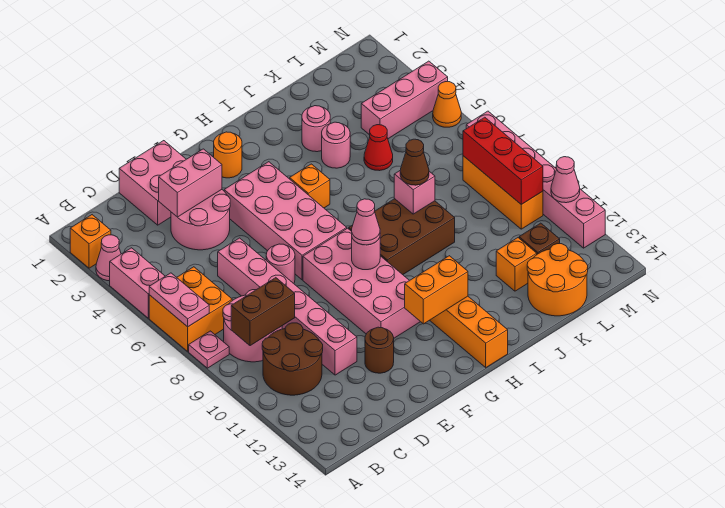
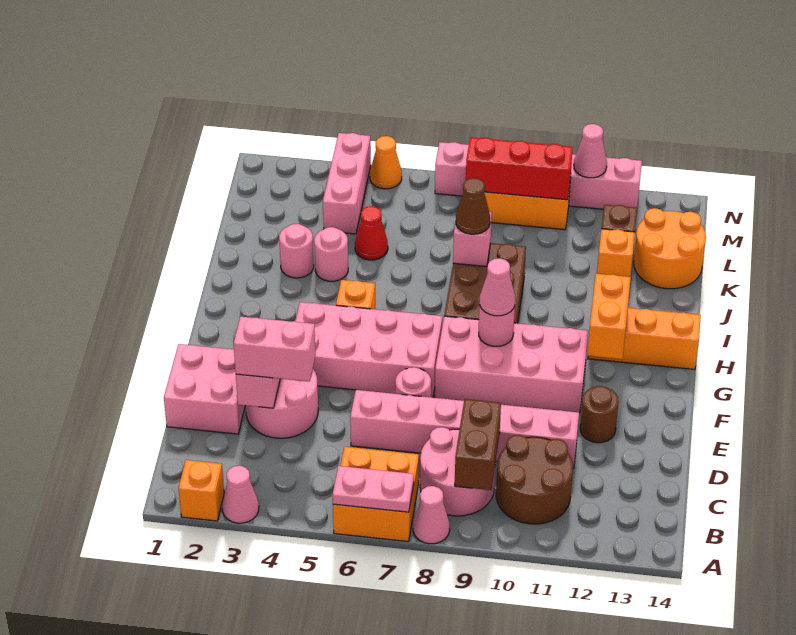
pink 1x2 brick [110,248,165,318] -> pink 1x2 brick moved to [234,316,316,382]
pink 1x1 plate [189,331,229,368] -> pink 1x1 cone [413,486,450,544]
orange 1x1 round brick [214,132,242,178] -> none

